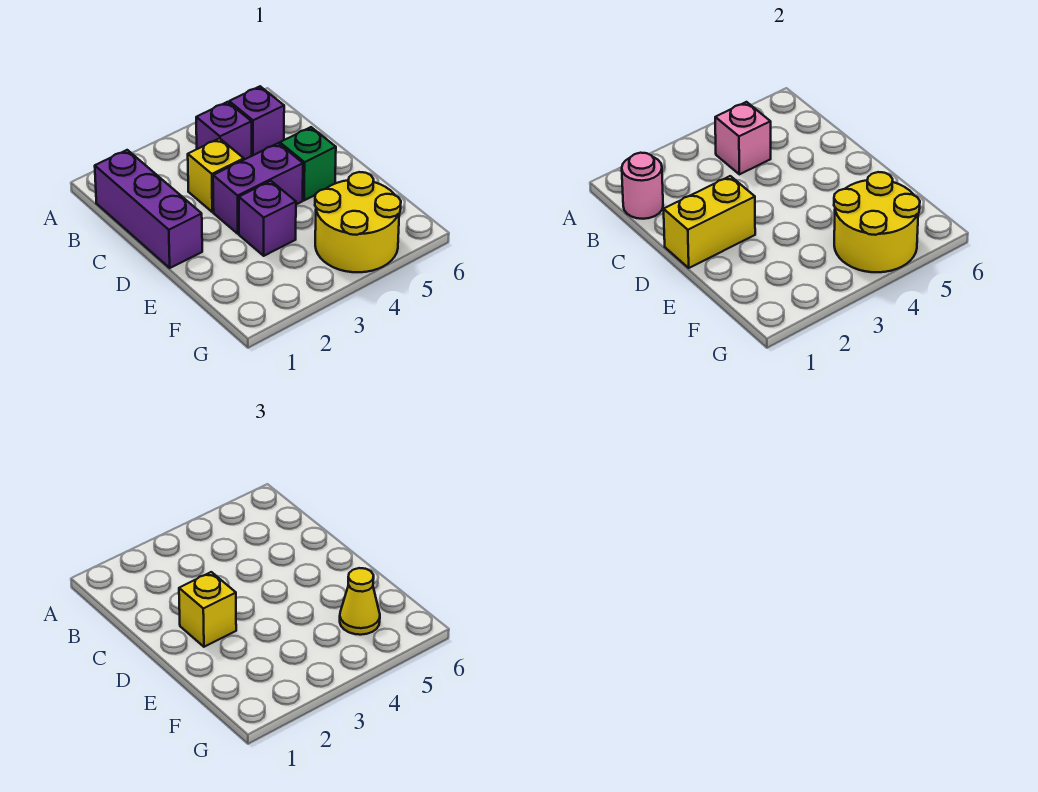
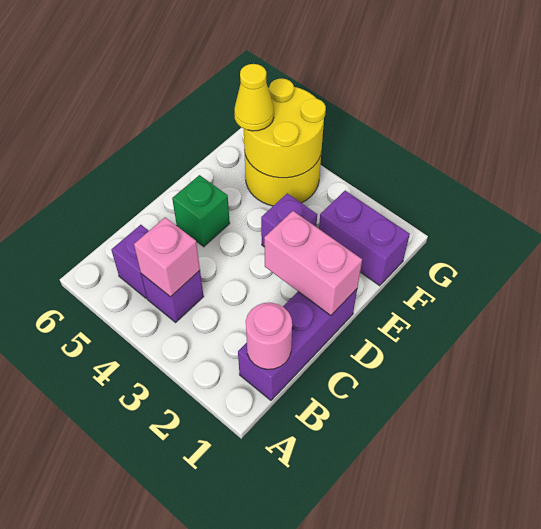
yellow 1x1 brick [188,138,244,212] -> none
yellow 1x2 brick [664,176,755,268] -> pink 1x2 brick [264,211,362,316]
yellow 1x1 brick [179,572,236,647] -> none
purple 1x2 brick [213,143,303,234] -> purple 1x2 brick moved to [319,191,410,286]

